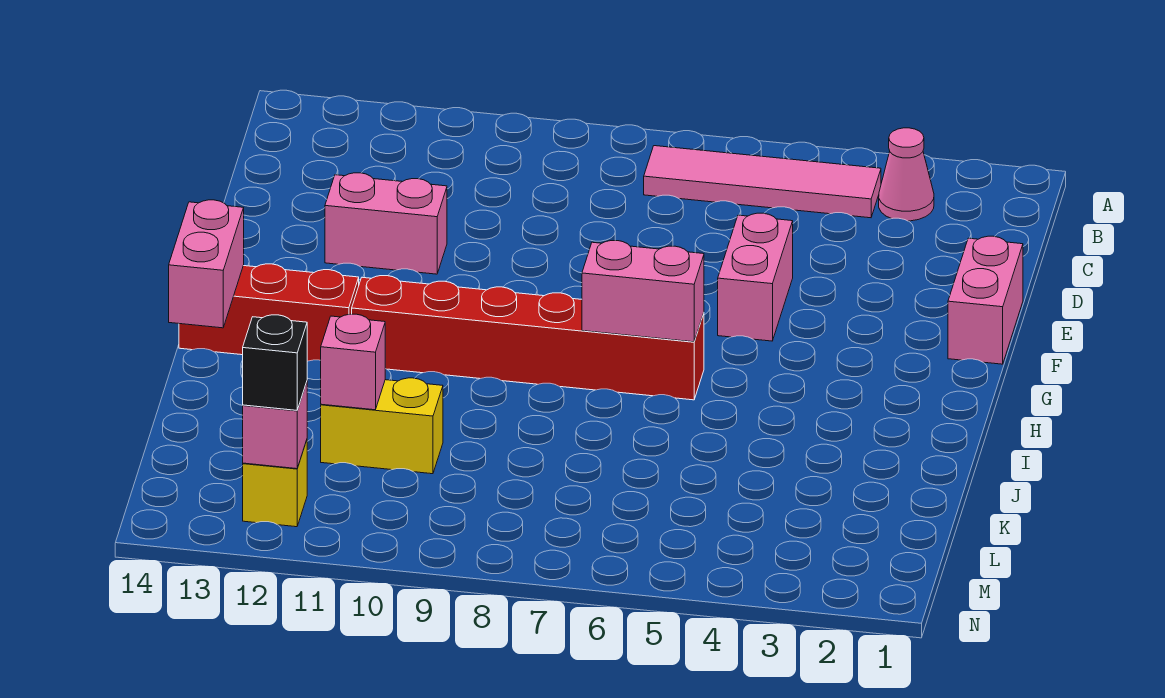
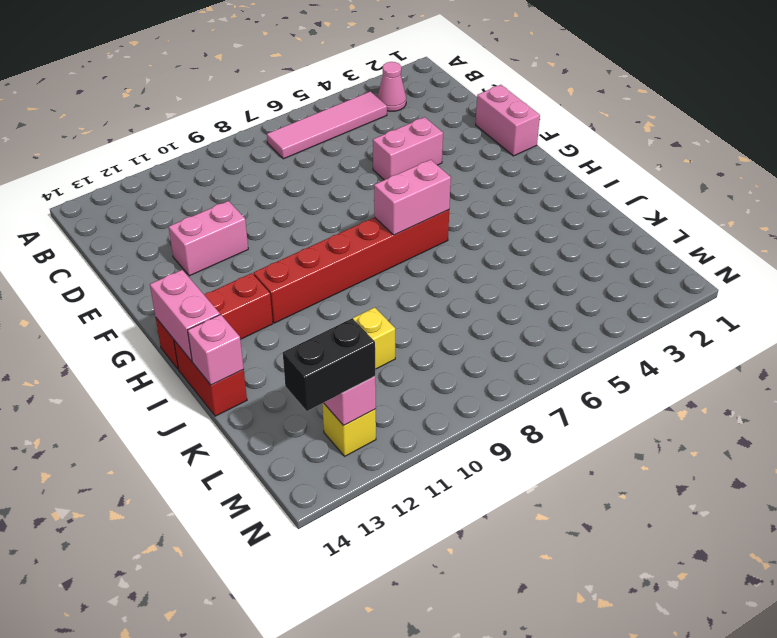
pink 1x2 brick [718,213,793,341] -> pink 1x2 brick turned to [373,117,443,180]
none -> red 1x2 brick [174,340,247,416]
pink 1x1 brick [321,314,385,410] -> pink 1x1 brick moved to [188,314,244,385]
black 1x1 brick [243,315,307,410] -> black 1x2 brick [283,318,375,411]

